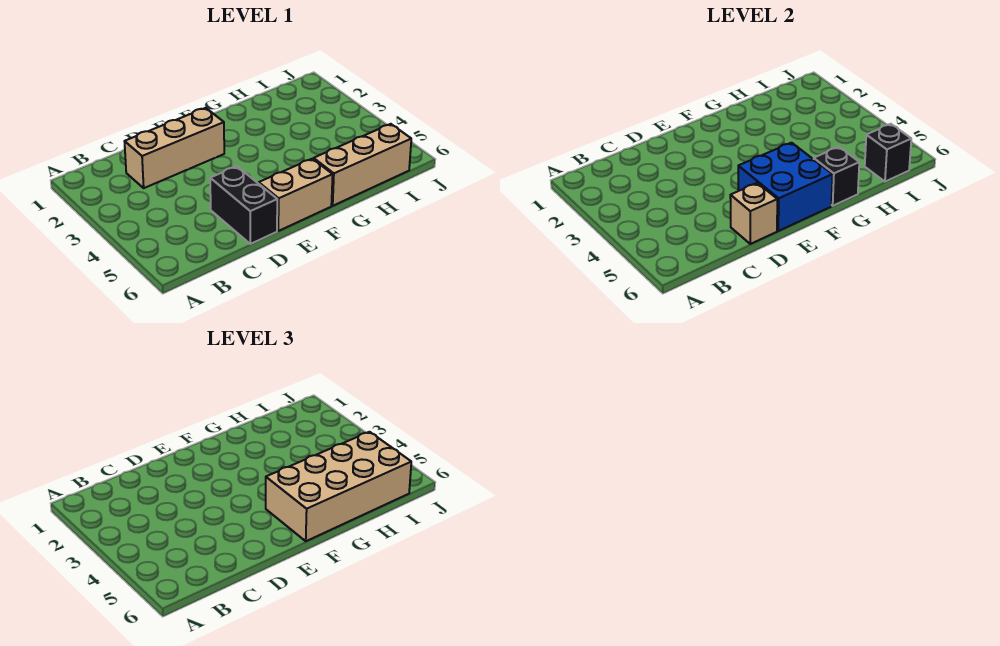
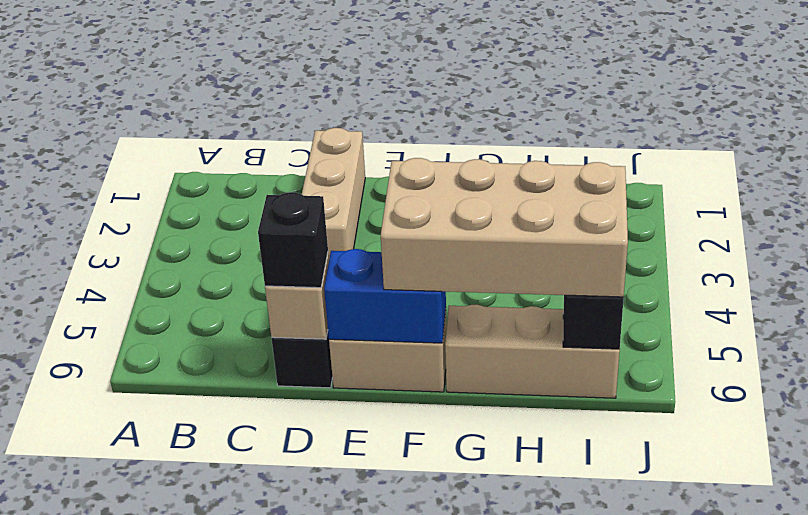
tan 1x3 brick [125,108,224,188] -> tan 1x3 brick turned to [302,128,365,259]
blue 2x2 brick [738,143,833,231] -> blue 1x2 brick [324,249,446,343]
black 1x1 brick [814,147,859,206] -> black 1x1 brick moved to [258,192,328,288]

